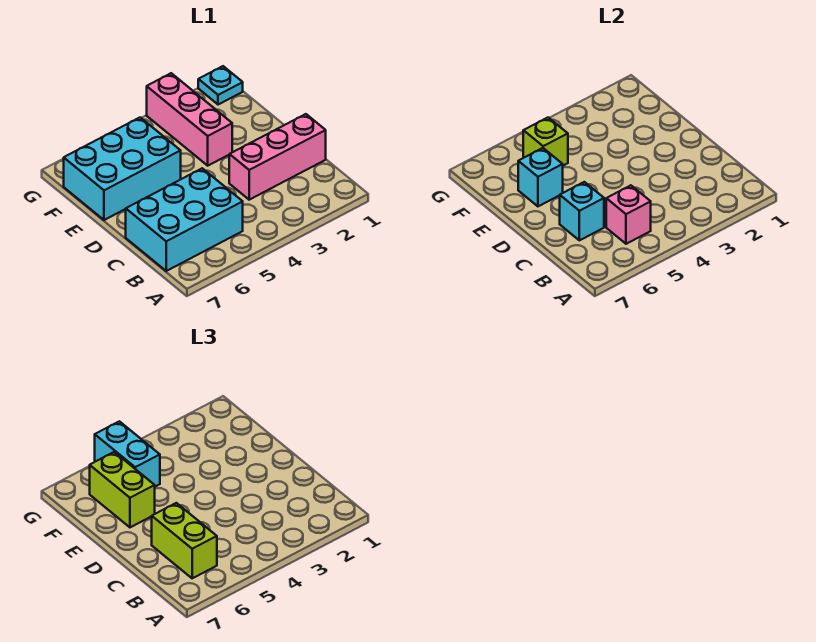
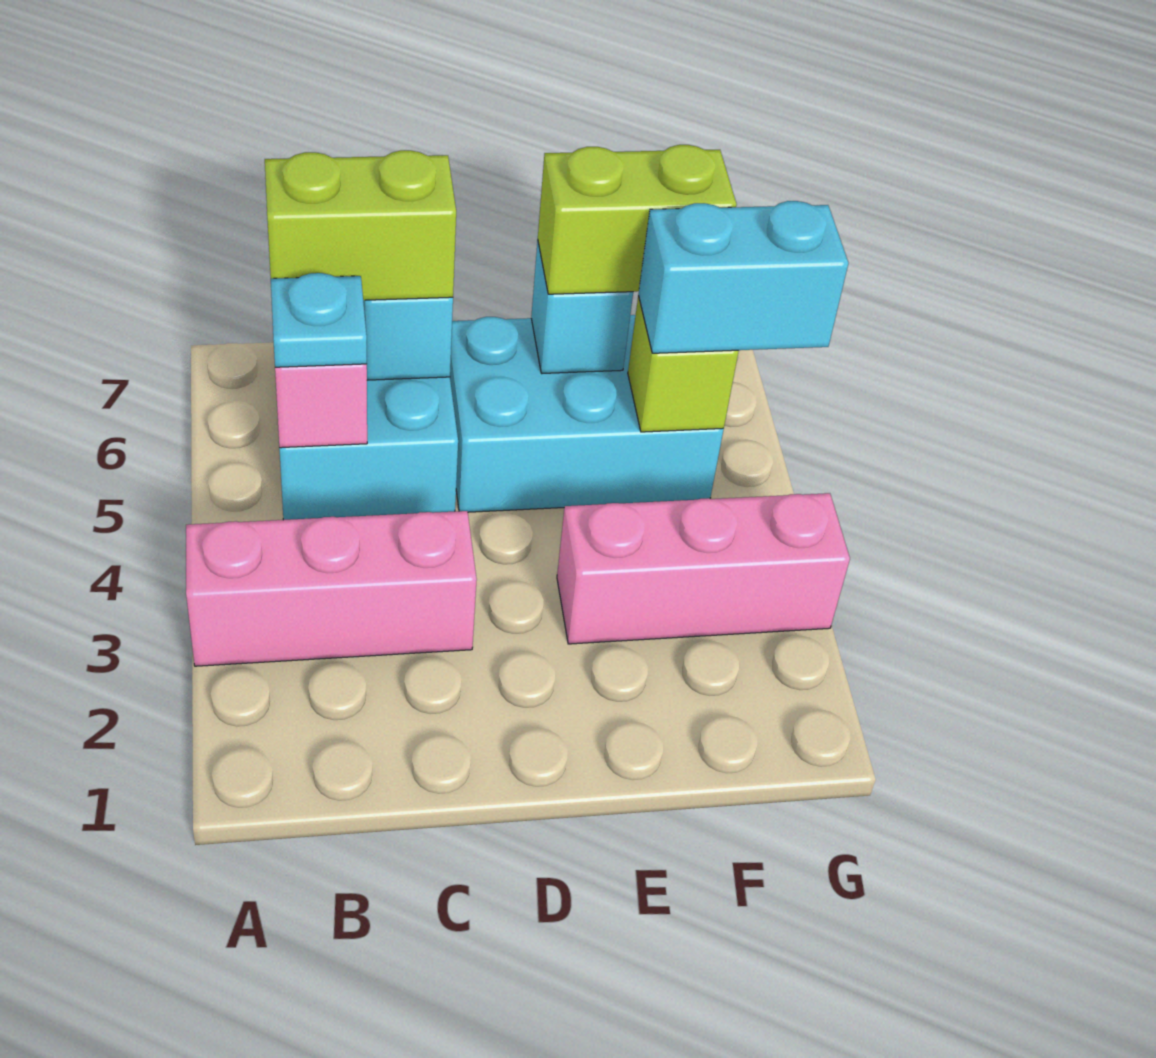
pink 1x3 brick [229,114,326,200] -> pink 1x3 brick turned to [186,511,477,666]
cyan 2x3 brick [64,118,181,220] -> cyan 2x3 brick turned to [450,315,724,512]
cyan 1x1 plate [198,66,243,105] -> cyan 1x1 plate moved to [271,273,367,367]

